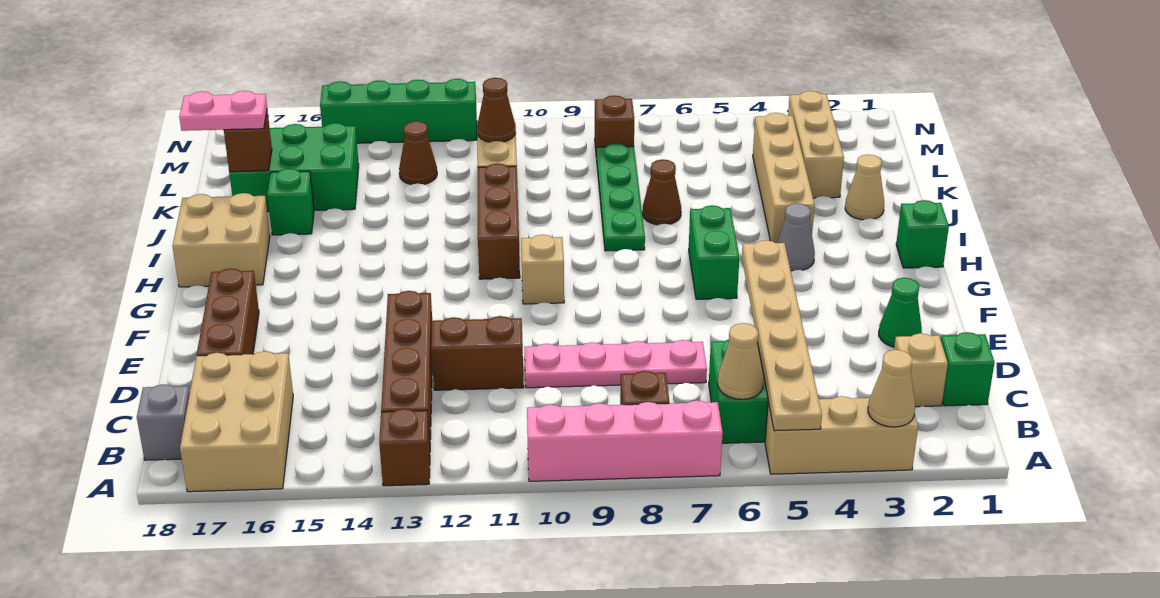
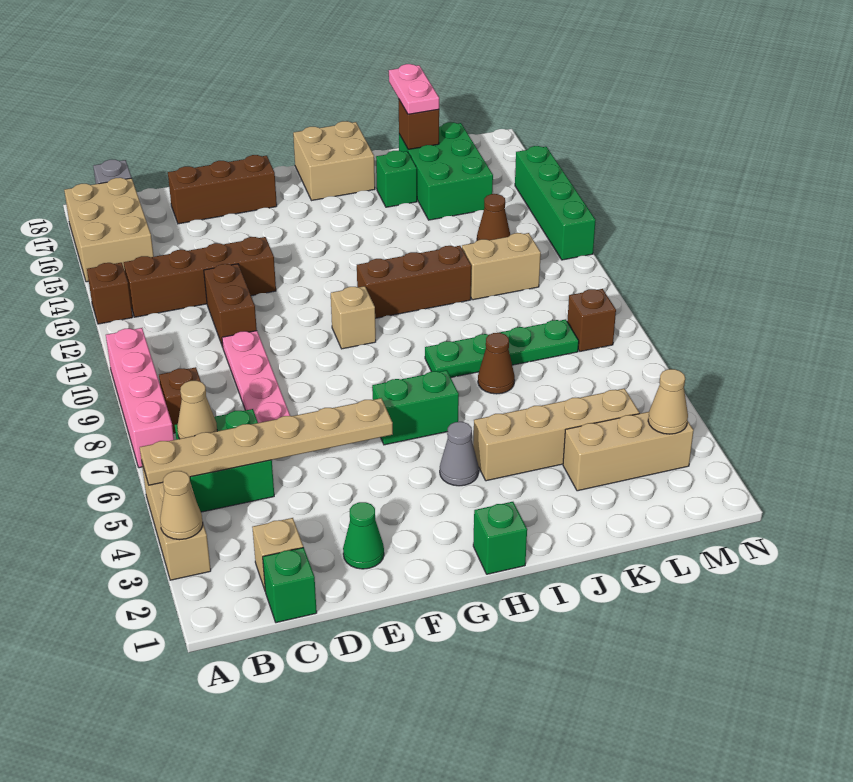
tan 2x3 brick [180,351,293,492] -> tan 2x3 brick turned to [64,178,154,282]
tan 1x1 cone [845,155,884,220] -> tan 1x1 cone moved to [648,369,688,434]
brown 1x1 cone [477,78,516,142] -> none

